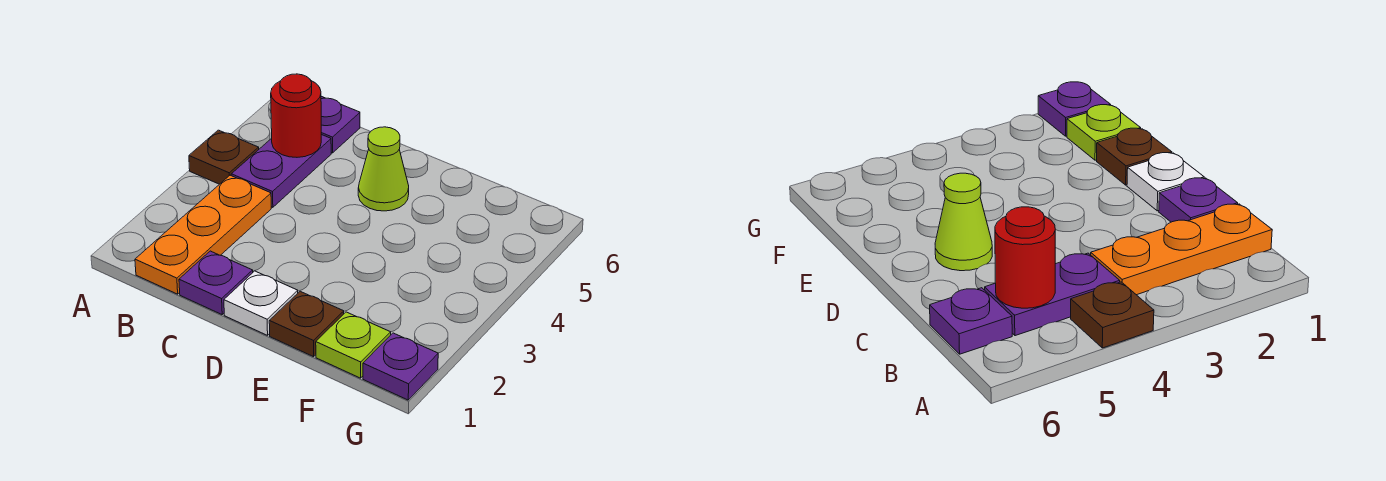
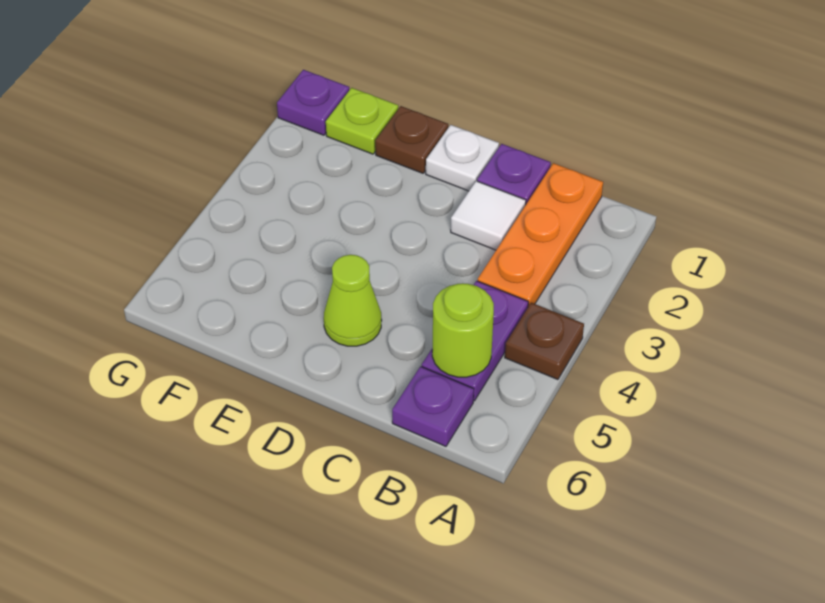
red 1x1 round brick [271,74,321,157] -> lime 1x1 round brick [432,283,494,377]
none -> white 1x1 tile [451,181,526,250]

